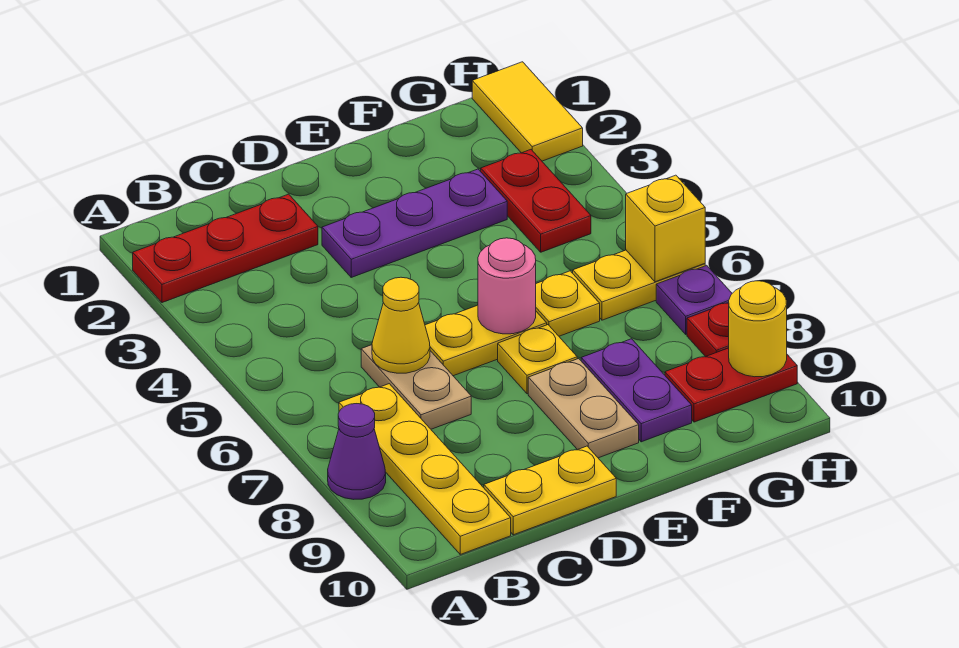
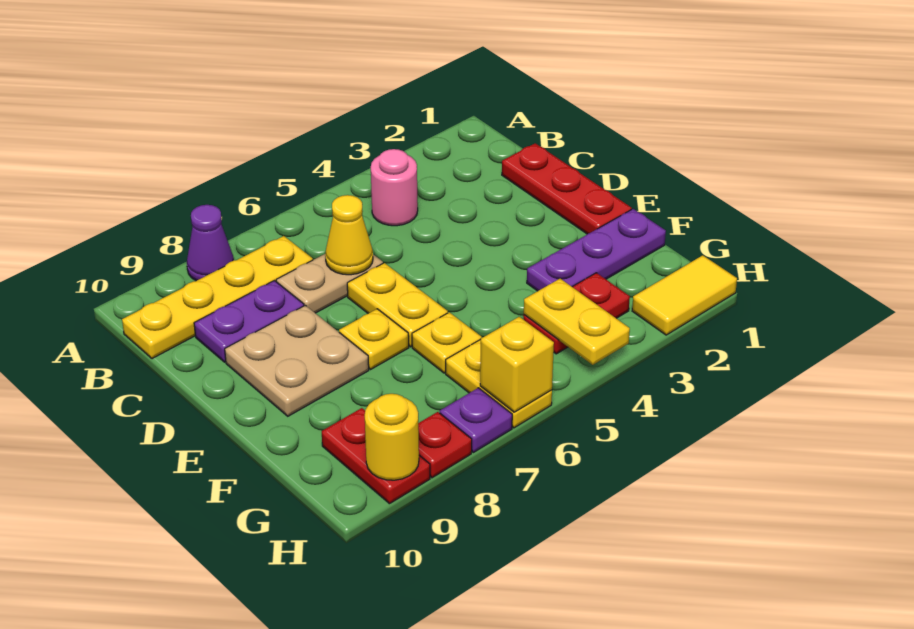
red 1x3 plate [133,194,318,303] -> red 1x3 plate moved to [502,143,632,234]
yellow 1x2 plate [484,446,616,535] -> yellow 1x2 plate moved to [524,279,630,365]
purple 1x3 plate [322,169,507,277] -> purple 1x3 plate turned to [527,209,666,291]
pink 1x1 round brick [478,238,536,334] -> pink 1x1 round brick moved to [371,149,418,226]
tan 1x2 plate [528,359,639,458] -> tan 2x2 plate [225,305,369,416]
purple 1x2 plate [581,339,692,442] -> purple 1x2 plate moved to [194,281,304,362]

